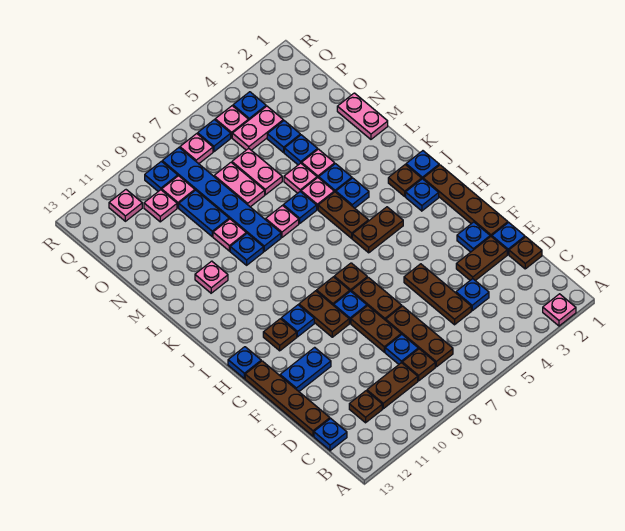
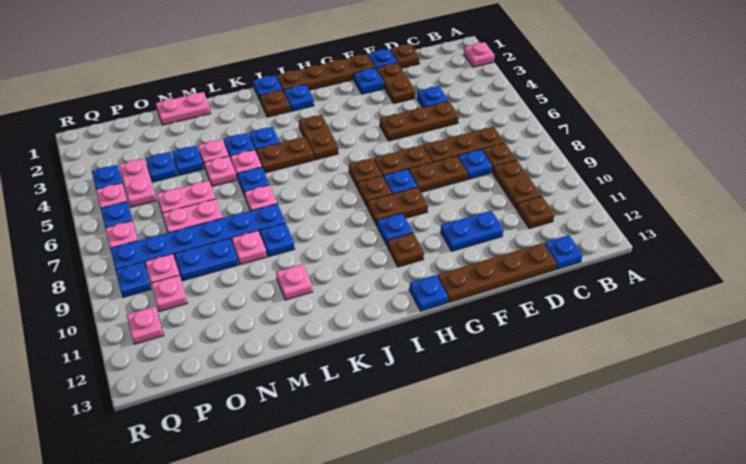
blue 1x2 plate [280,347,331,391] -> blue 1x2 plate turned to [441,211,503,251]

